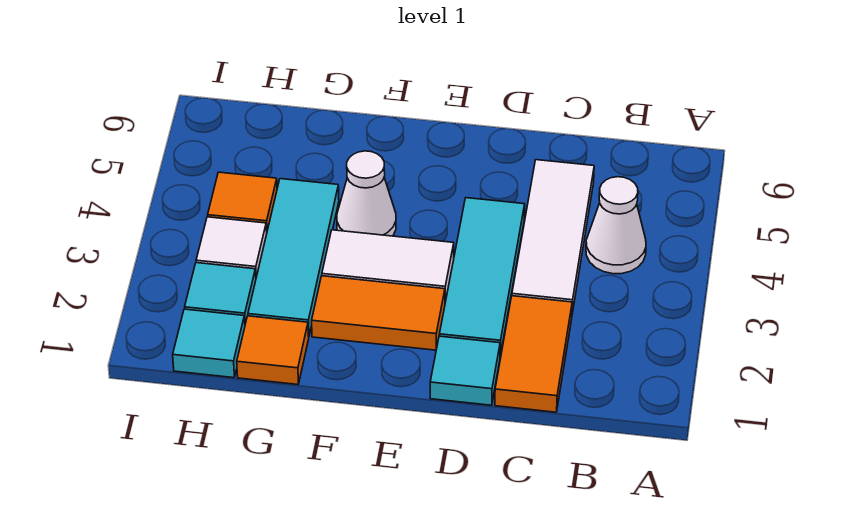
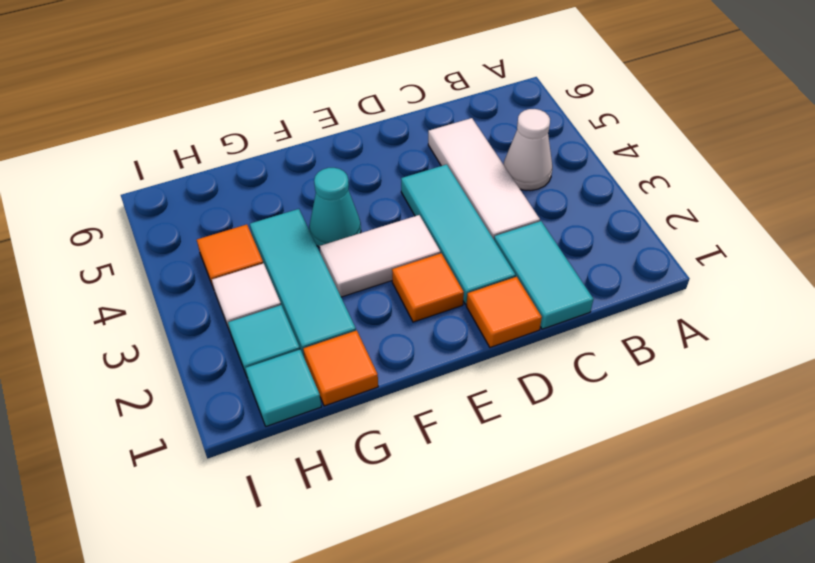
orange 1x2 tile [495,296,572,412] -> cyan 1x2 tile [494,221,593,329]
cyan 1x1 tile [430,336,500,405] -> orange 1x1 tile [466,277,542,348]
orange 1x2 tile [312,276,445,350] -> orange 1x1 tile [392,253,464,322]
white 1x1 cone [337,151,396,236] -> cyan 1x1 cone [309,168,361,248]

